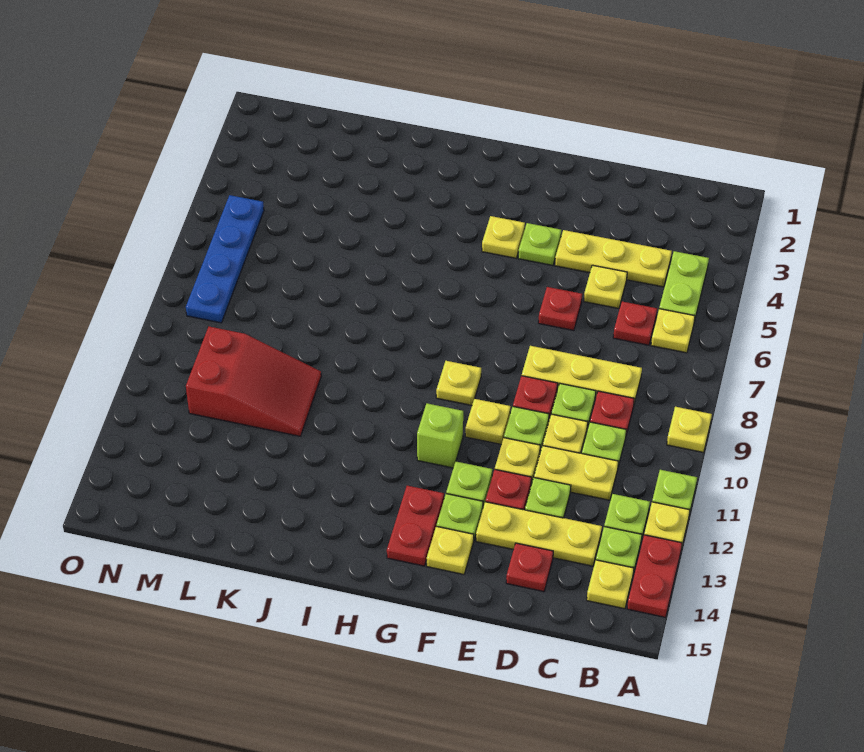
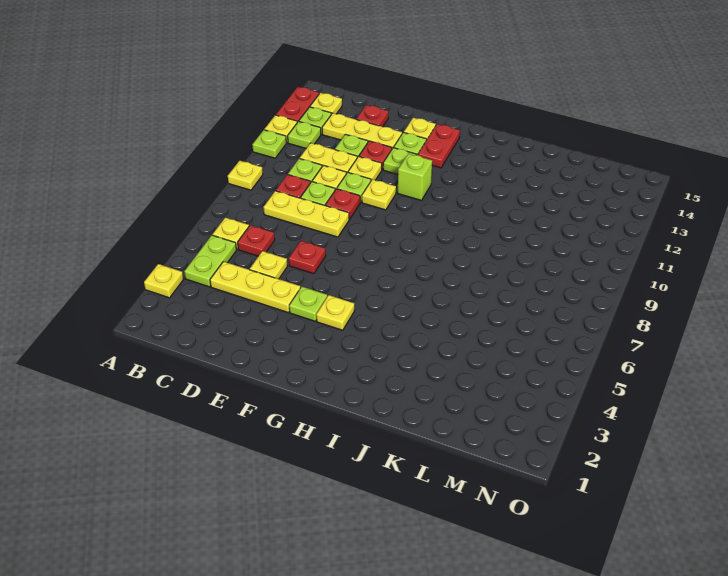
yellow 1x1 plate [436,361,481,406] -> yellow 1x1 plate moved to [144,264,184,298]
red 2x3 slope [186,326,321,436] -> none
blue 1x4 plate [186,195,264,323] -> none

